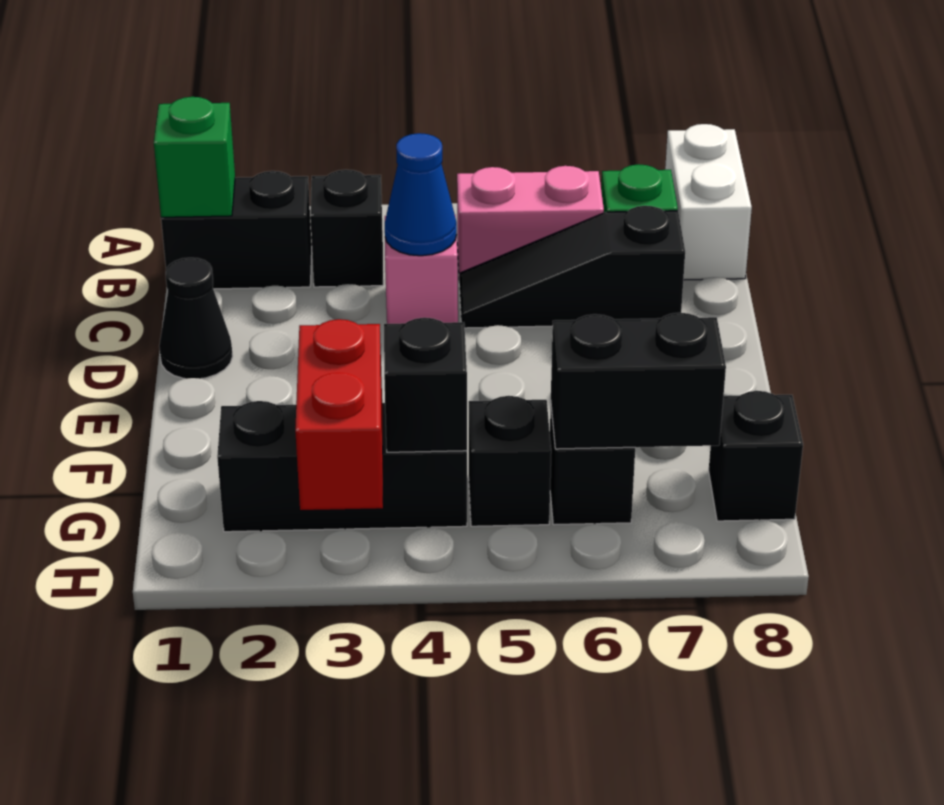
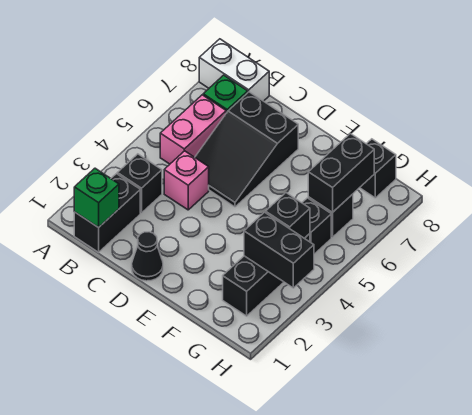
blue 1x1 cone [385,133,457,256] -> none
black 1x3 slope [459,206,685,328] -> black 2x3 slope [195,92,298,207]
red 1x2 brick [295,319,383,510] -> black 1x2 brick [244,212,314,288]

